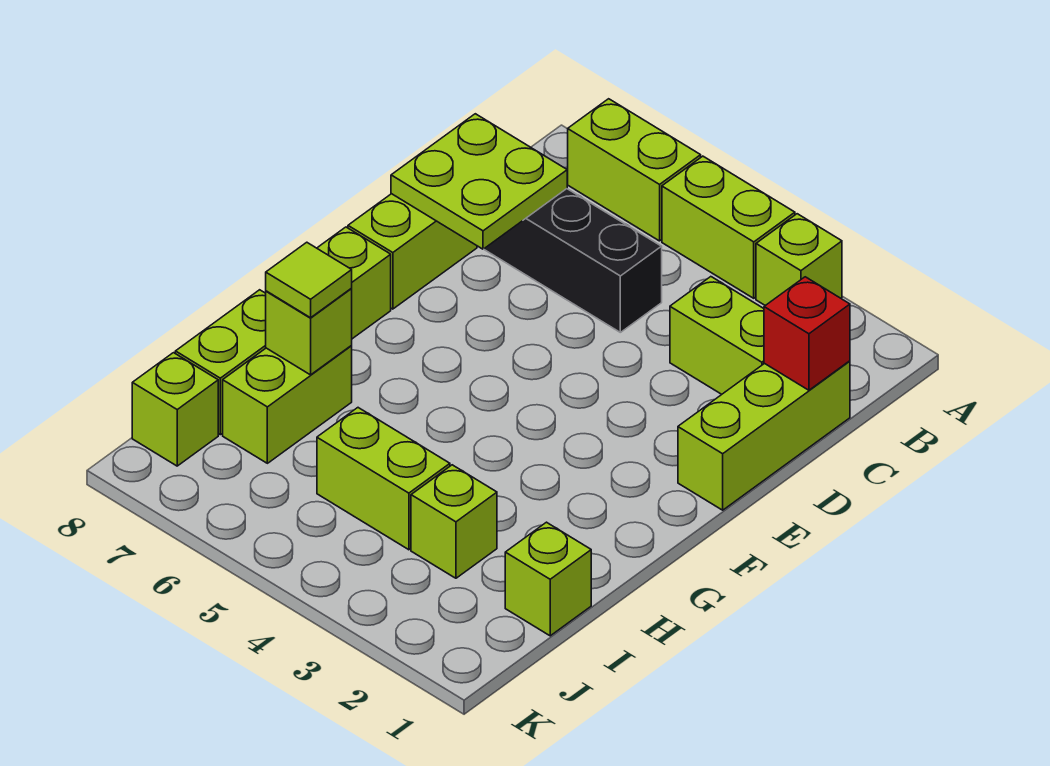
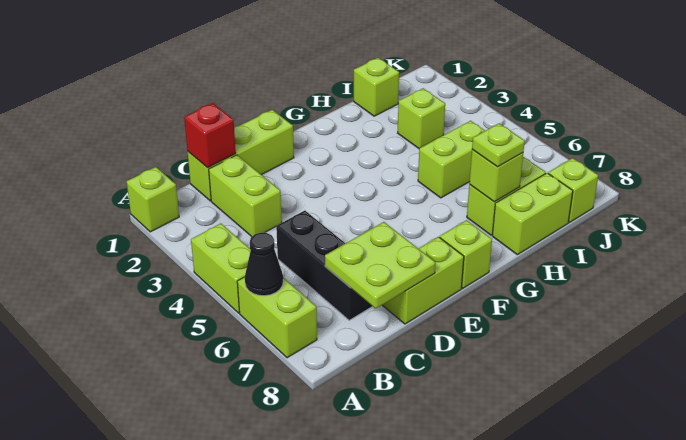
lime 1x1 brick [756,214,842,306] -> lime 1x1 brick moved to [127,167,179,232]
none -> black 1x1 cone [245,233,283,296]
lime 1x1 tile [266,242,352,318] -> lime 1x1 plate [472,123,525,167]
lime 1x2 brick [317,408,450,550] -> lime 1x2 brick turned to [418,121,485,198]

